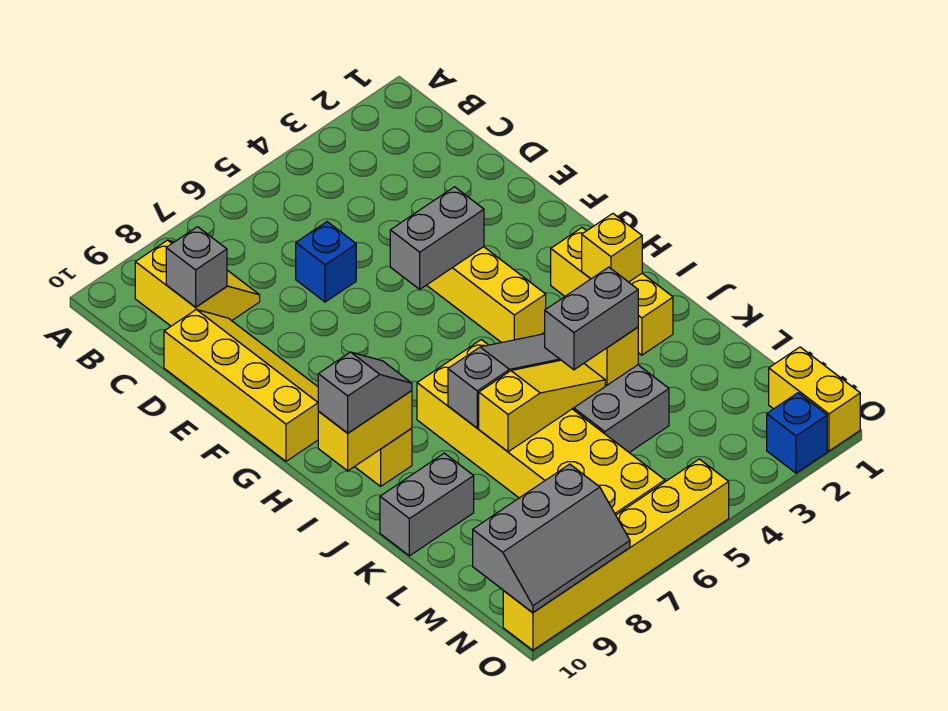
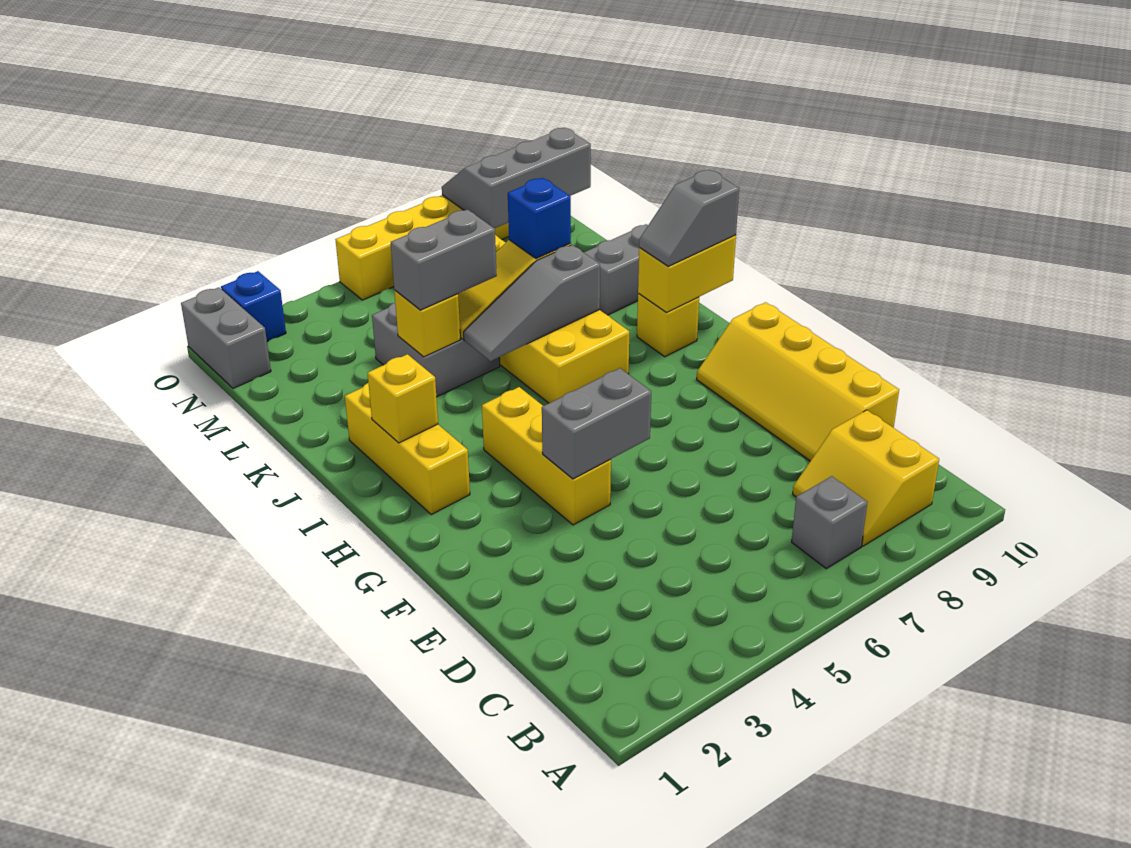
grey 1x1 brick [166,227,227,307] -> grey 1x1 brick moved to [792,476,868,569]
blue 1x1 brick [296,222,356,302] -> blue 1x1 brick moved to [508,178,571,259]
yellow 1x2 brick [769,347,860,451] -> grey 1x2 brick [181,287,271,388]

